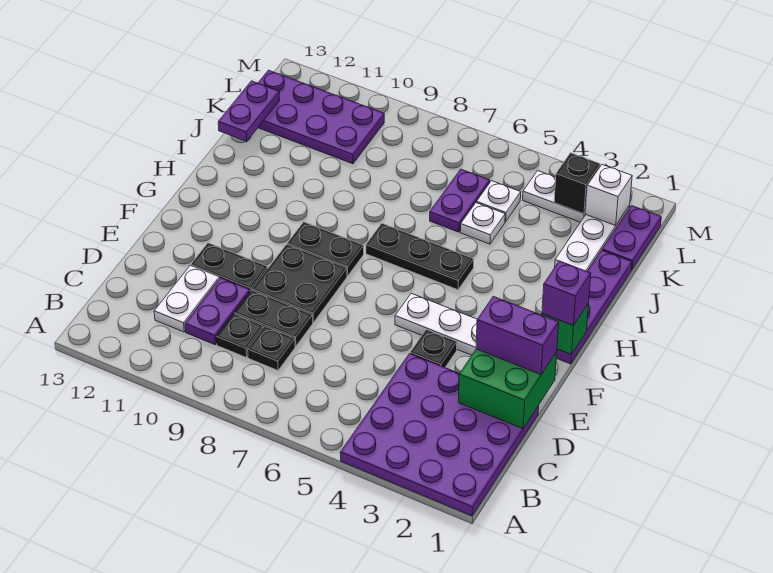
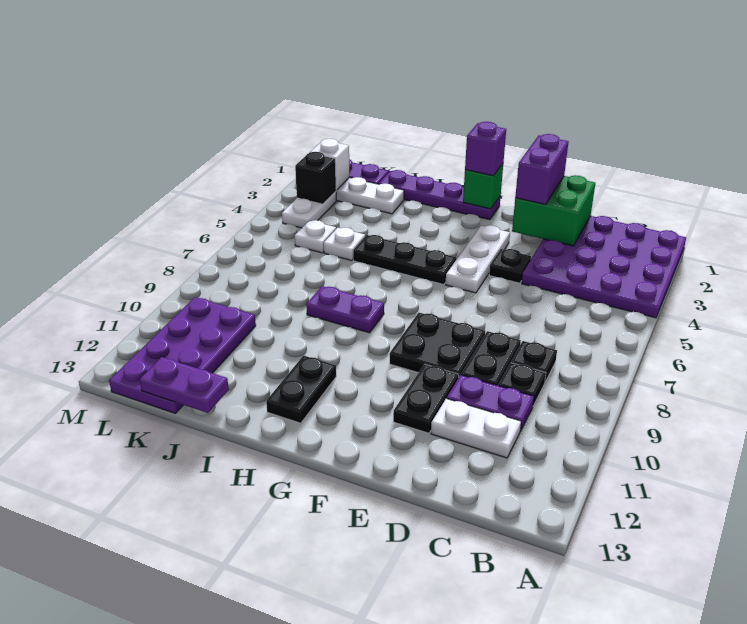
black 1x2 plate [287,222,364,276] -> black 1x2 plate moved to [266,356,336,423]
black 1x3 plate [366,224,474,290] -> black 1x3 plate turned to [353,235,456,285]
purple 1x2 plate [430,169,490,232] -> purple 1x2 plate moved to [306,286,384,333]

